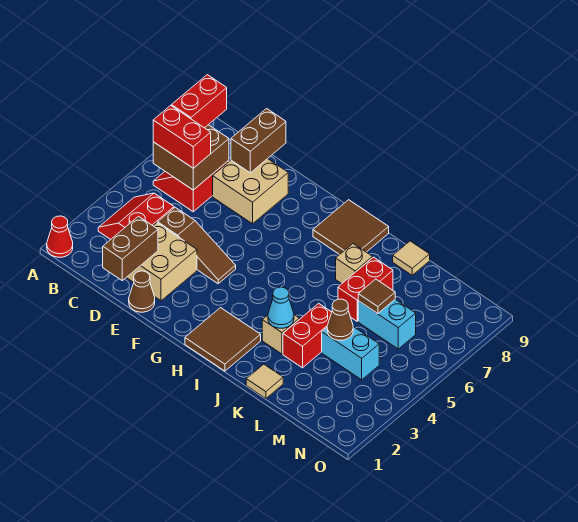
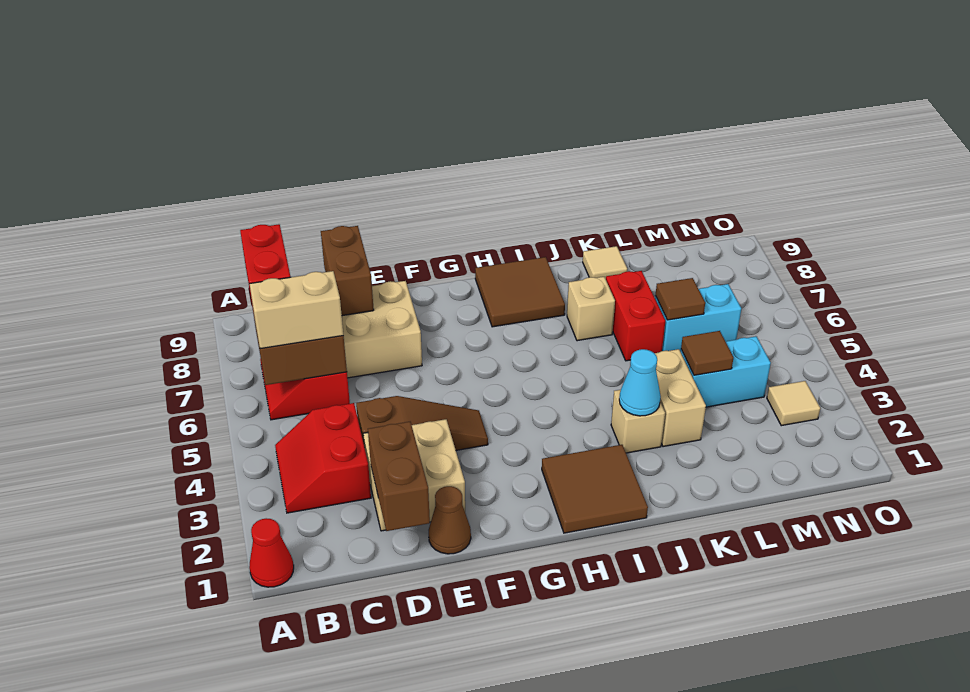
red 1x2 brick [153,105,211,168] -> tan 1x2 brick [250,271,343,349]
tan 1x1 tile [246,364,283,399] -> tan 1x1 tile moved to [767,381,820,426]
red 1x2 brick [283,303,332,368] -> tan 1x2 brick [655,349,706,447]
brown 1x1 cone [327,299,353,340] -> brown 1x1 tile [681,331,734,375]

